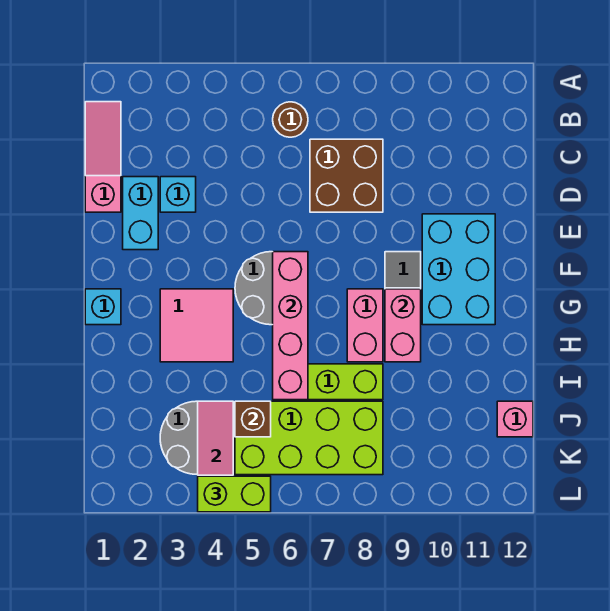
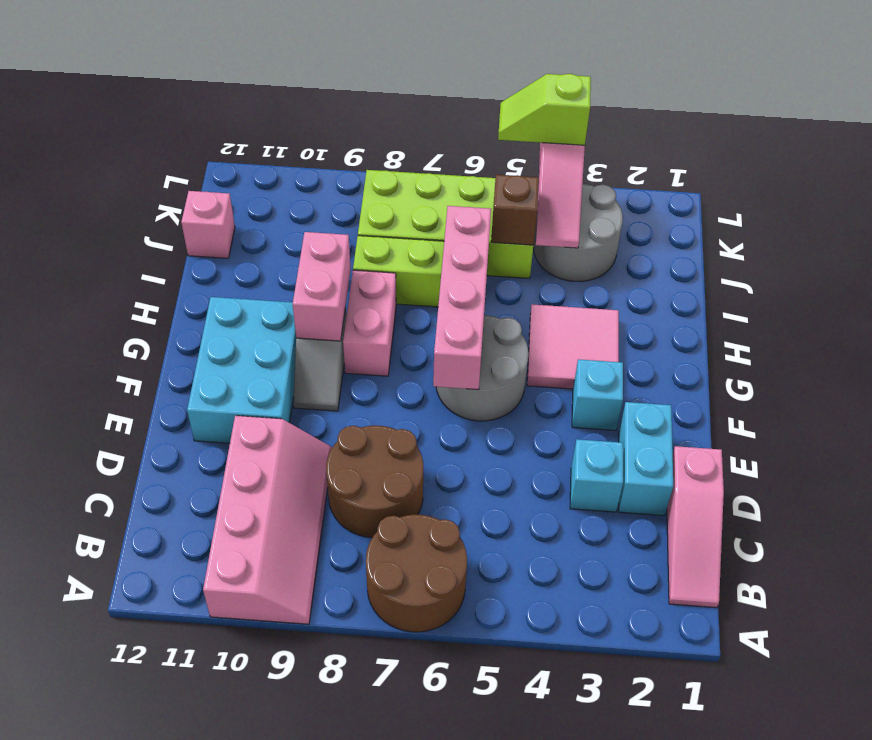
none -> pink 2x4 slope [203,416,332,624]
brown 1x1 round brick [273,102,308,137] -> brown 2x2 round brick [366,515,467,632]
brown 2x2 brick [310,139,383,212] -> brown 2x2 round brick [326,426,423,538]
cyan 1x1 brick [85,289,121,325] -> cyan 1x1 brick moved to [572,359,623,430]
lime 1x2 brick [198,476,271,512] -> lime 1x2 slope [498,74,591,145]

